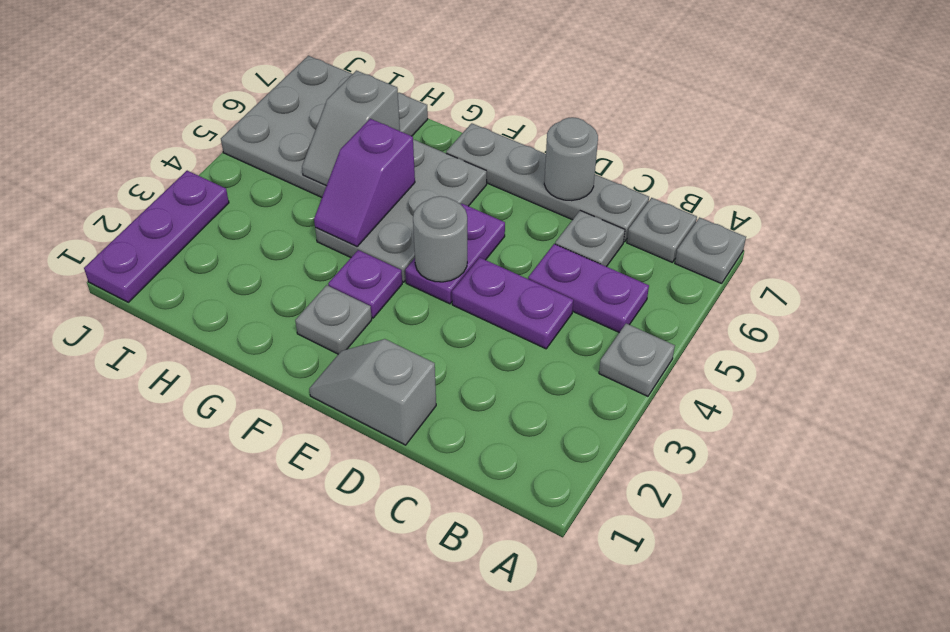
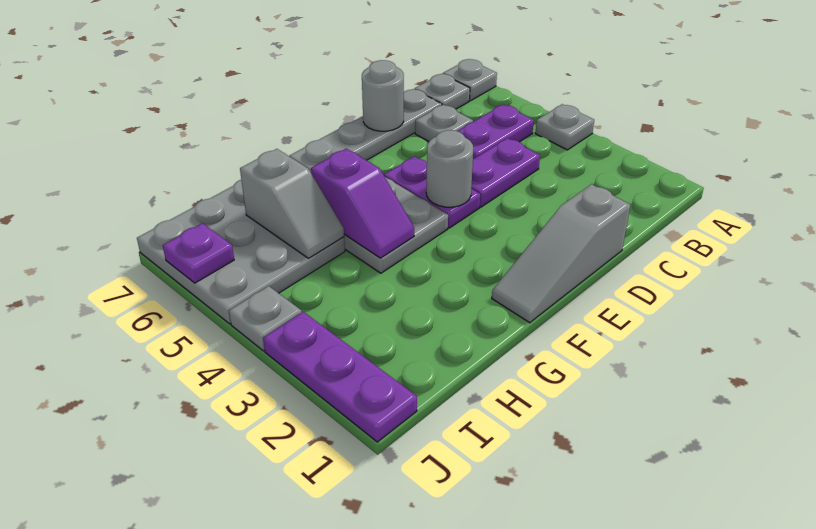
grey 1x2 slope [309,339,436,445] -> grey 1x3 slope [492,184,630,323]
grey 1x1 plate [295,285,372,354] -> grey 1x1 plate moved to [229,286,302,351]
purple 1x1 plate [328,250,402,318] -> purple 1x1 plate moved to [163,223,234,283]

